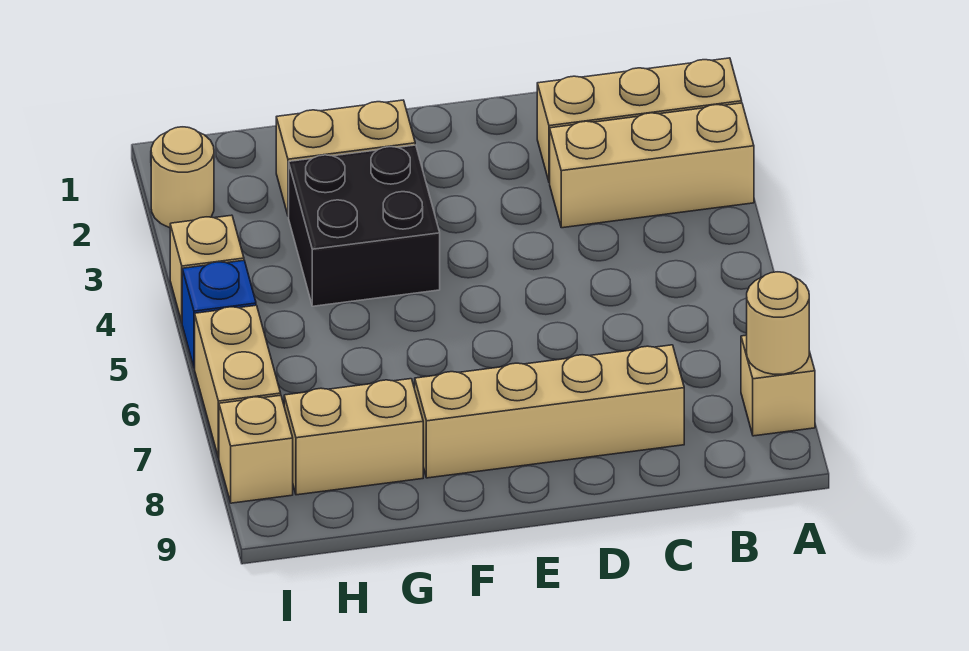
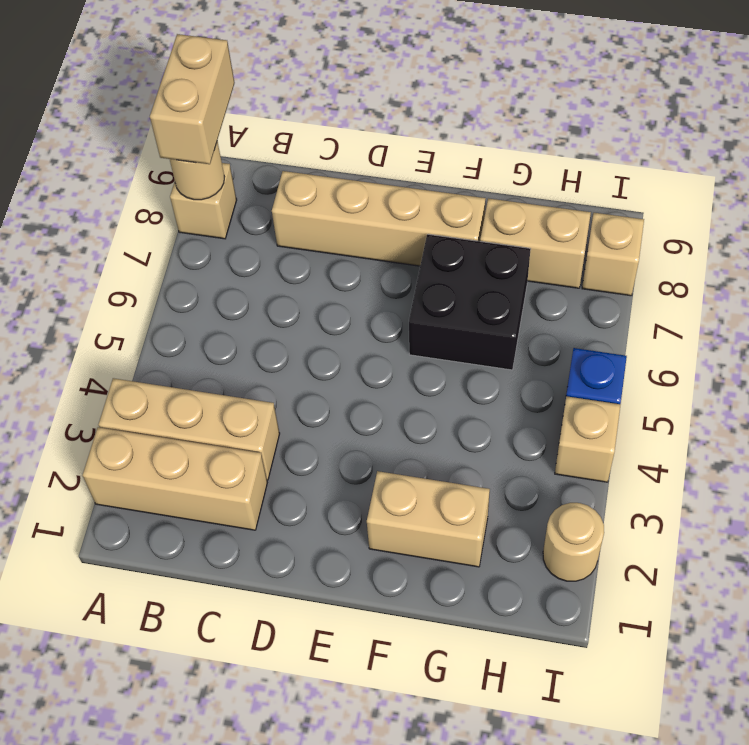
black 2x2 brick [289,145,440,306] -> black 2x2 brick moved to [409,234,531,370]
tan 1x2 brick [195,305,281,458] -> tan 1x2 brick moved to [150,34,235,164]

